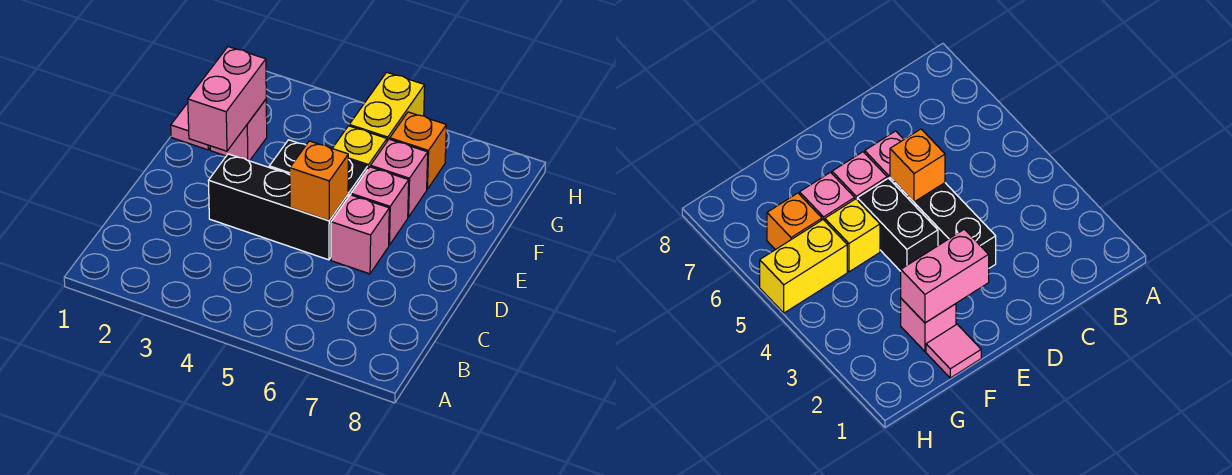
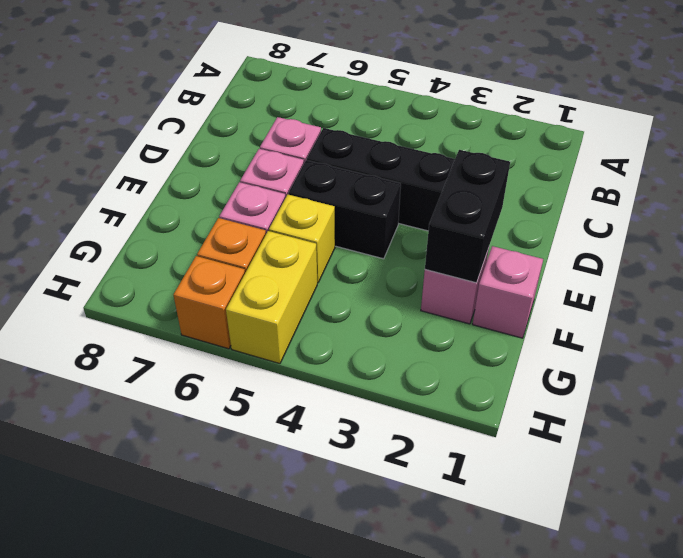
orange 1x1 brick [290,141,348,220] -> orange 1x1 brick moved to [174,256,245,349]
pink 1x2 brick [188,47,266,151] -> black 1x2 brick [425,150,510,283]
pink 1x1 tile [171,103,210,150] -> pink 1x1 brick [473,246,543,338]

